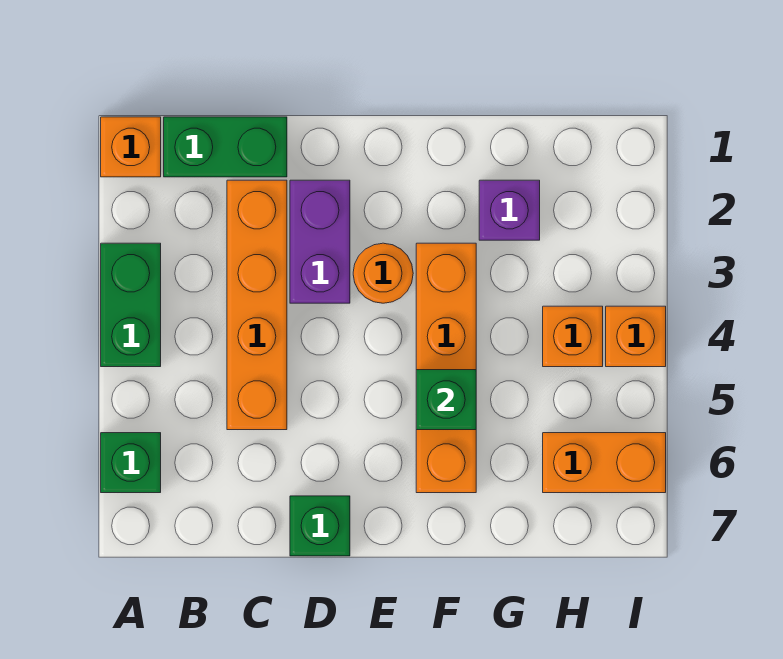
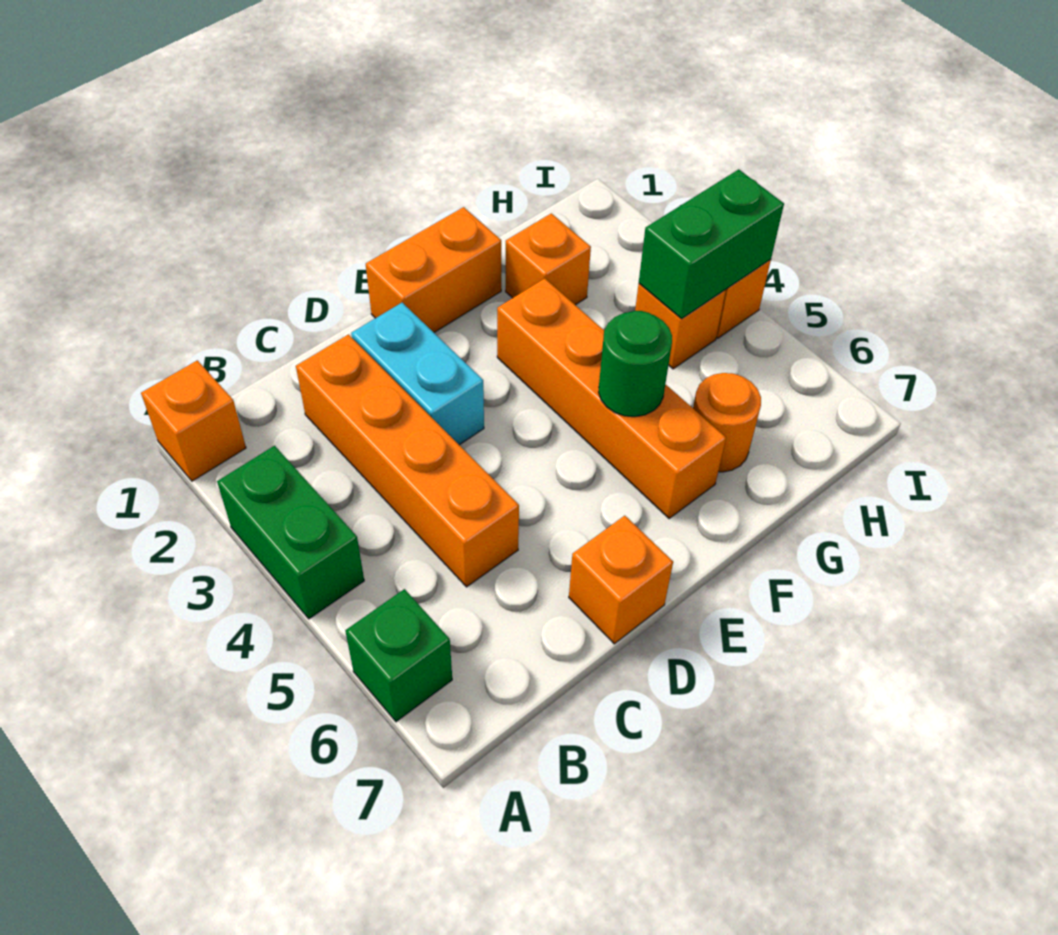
green 1x2 brick [164,117,287,177] -> green 1x2 brick moved to [639,169,784,319]
purple 1x2 brick [290,180,350,303] -> cyan 1x2 brick [351,303,484,445]
green 1x1 brick [290,496,350,556] -> orange 1x1 brick [569,516,673,644]
orange 1x1 round brick [353,243,413,303] -> orange 1x1 round brick moved to [693,373,761,472]
green 1x1 brick [416,370,476,430] -> green 1x1 round brick [599,311,672,417]
purple 1x1 brick [479,180,540,240] -> orange 1x1 brick [506,213,591,305]
orange 1x2 brick [543,433,666,493] -> orange 1x2 brick moved to [366,207,501,332]

